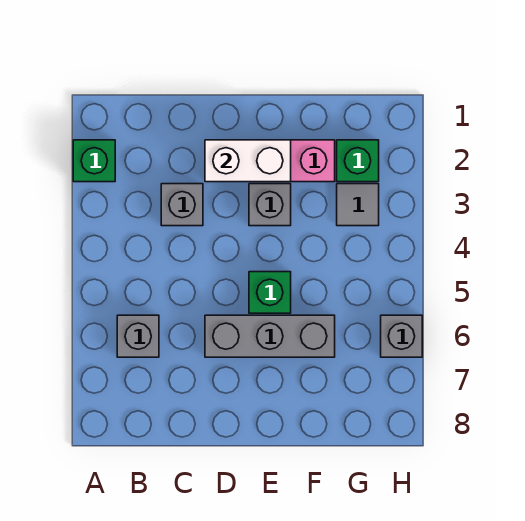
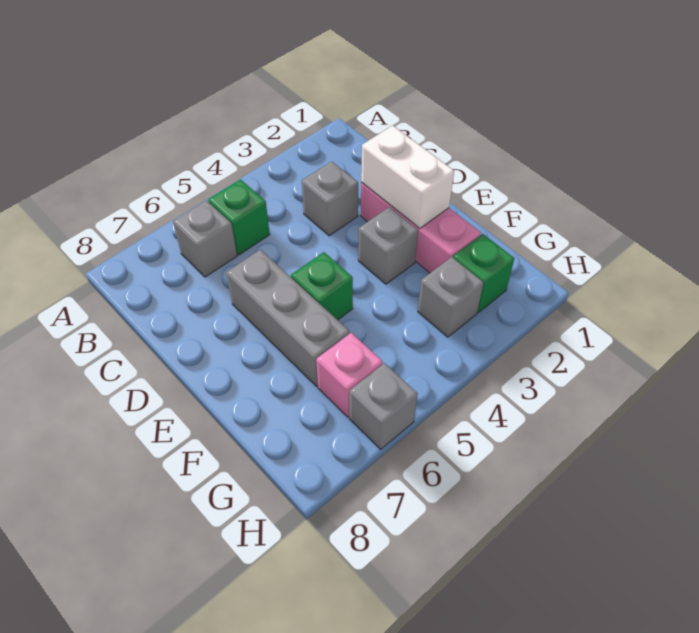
green 1x1 brick [73,140,115,182] -> green 1x1 brick moved to [208,179,270,255]
grey 1x1 tile [337,184,379,226] -> grey 1x1 brick [418,257,484,337]
none -> pink 1x1 brick [316,333,383,417]

